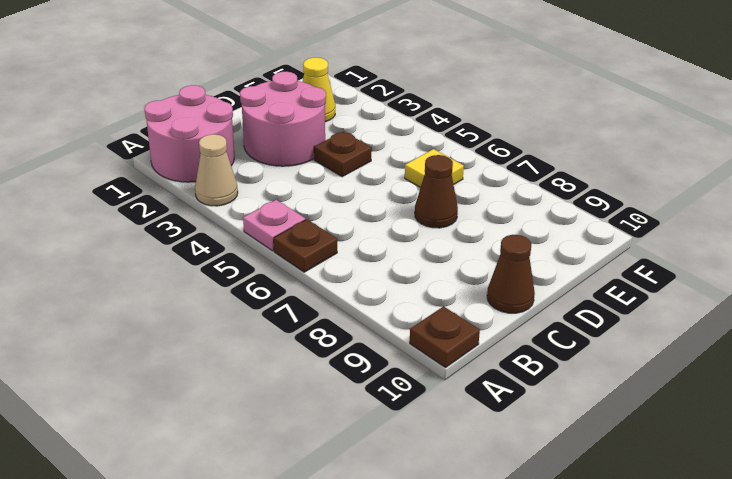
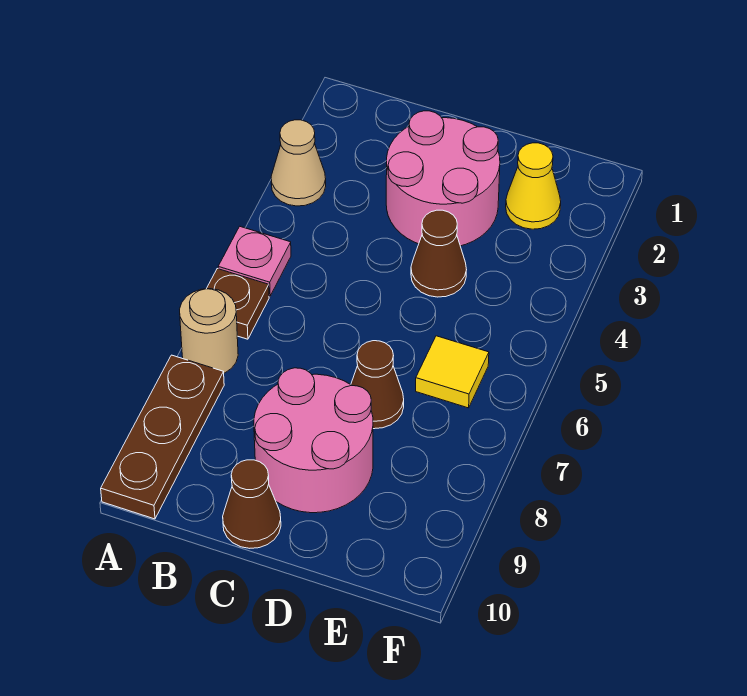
pink 2x2 round brick [144,85,234,182] -> pink 2x2 round brick moved to [254,368,373,513]
none -> tan 1x1 round brick [180,289,238,373]
brown 1x1 plate [410,307,480,368] -> brown 1x3 plate [101,355,224,519]
brown 1x1 plate [314,132,372,177] -> brown 1x1 cone [411,210,467,297]

